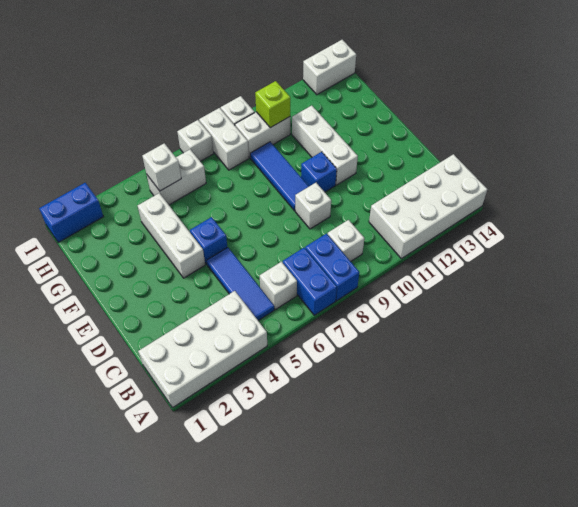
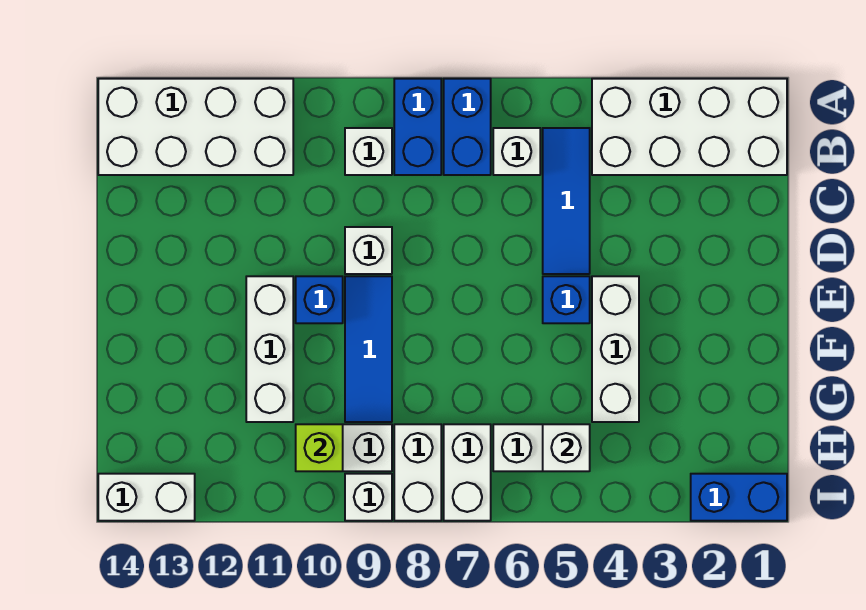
white 1x1 brick [177,120,214,161] -> white 1x2 brick [444,424,491,521]

